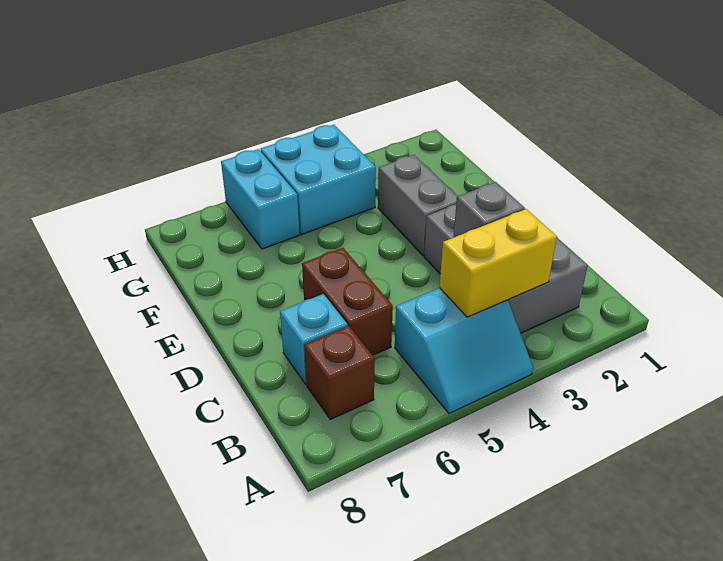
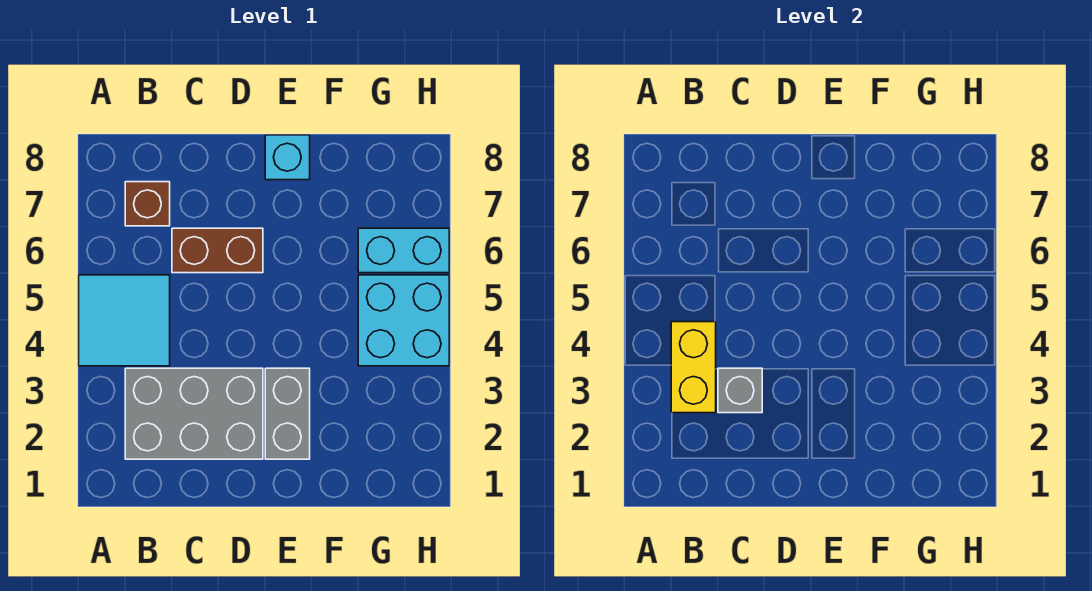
cyan 2x2 slope [395,288,533,414] -> cyan 2x2 tile [79,275,170,366]
cyan 1x1 brick [280,294,348,384] -> cyan 1x1 brick moved to [265,135,310,180]
grey 1x2 brick [378,155,457,256] -> grey 1x2 brick turned to [265,368,310,459]

